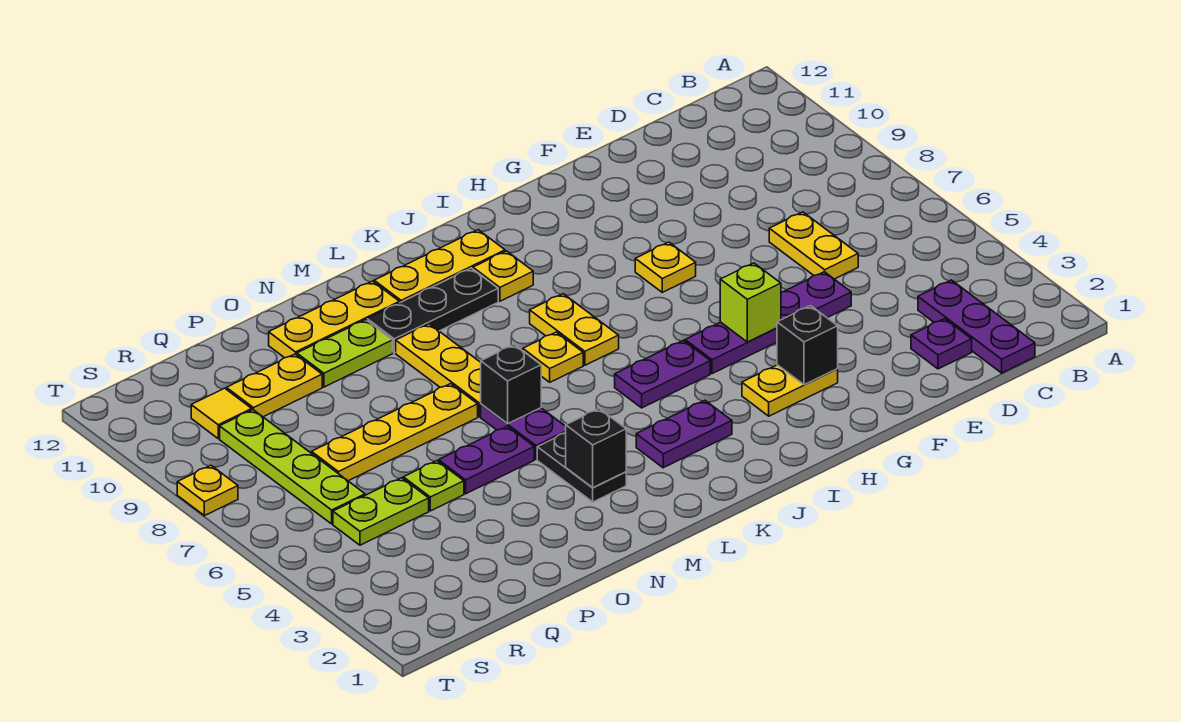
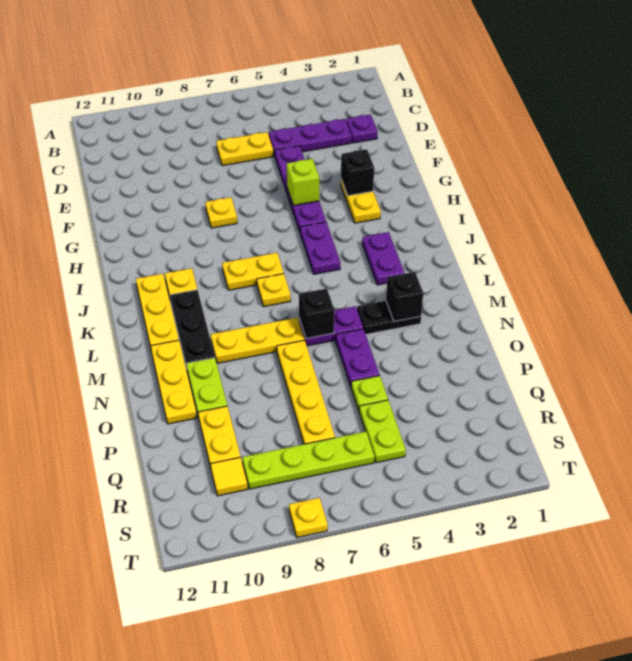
purple 1x3 plate [918,280,1035,373] -> purple 1x3 plate moved to [269,119,352,156]

